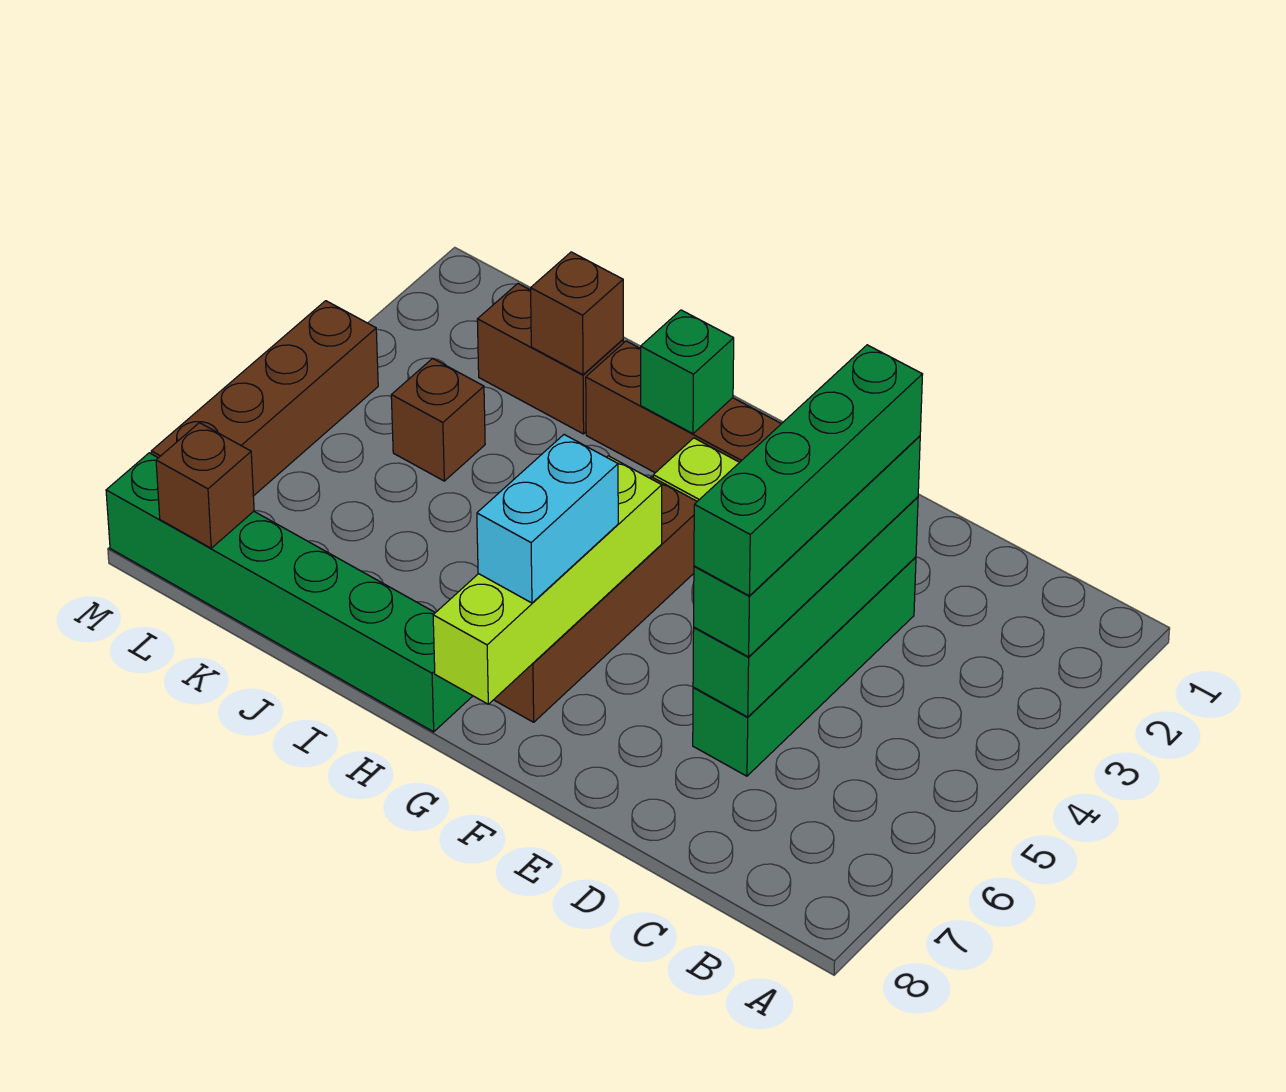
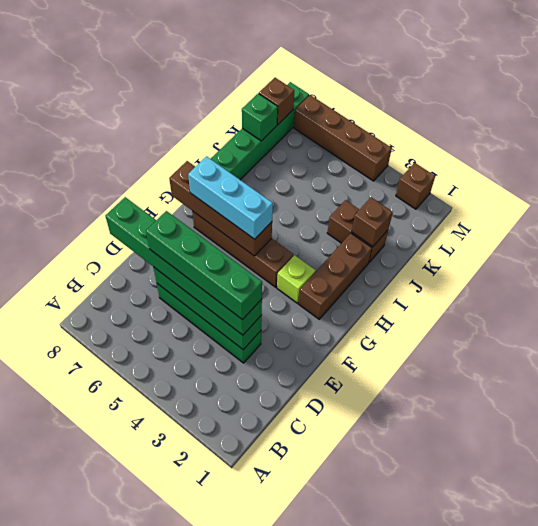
green 1x4 brick [694,436,920,657] -> green 1x6 brick [105,197,262,335]
lime 1x4 brick [433,456,662,704] -> brown 1x4 brick [169,161,272,256]
cyan 1x2 brick [477,435,618,603] -> cyan 1x3 brick [188,156,273,239]
green 1x1 brick [641,310,734,434] -> green 1x1 brick moved to [242,94,278,141]
brown 1x2 brick [477,284,623,434] -> brown 1x2 brick turned to [327,200,388,262]
brown 1x1 brick [391,358,485,481] -> brown 1x1 brick moved to [396,163,435,209]

